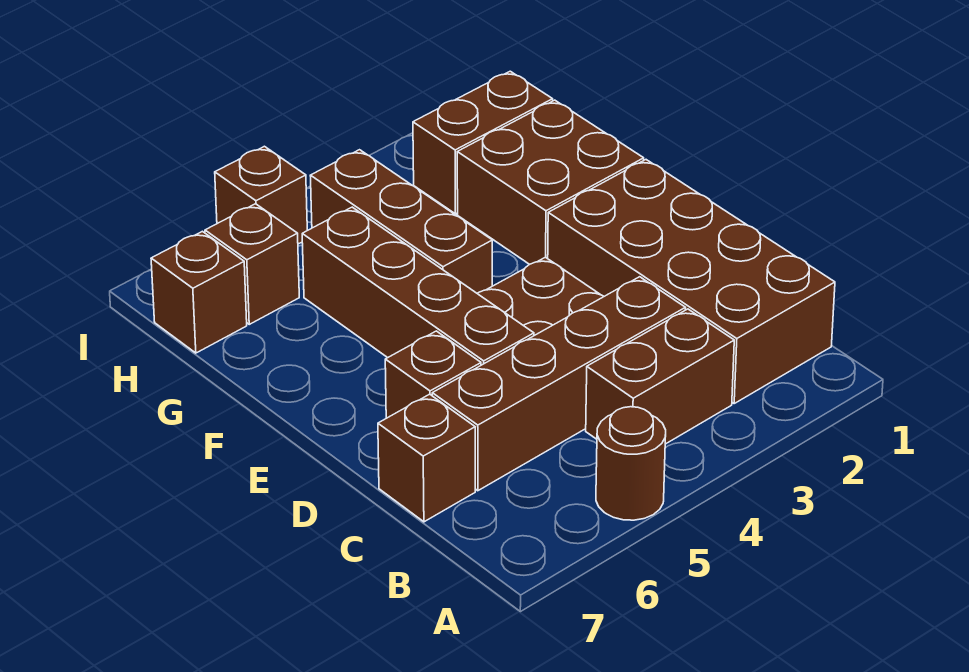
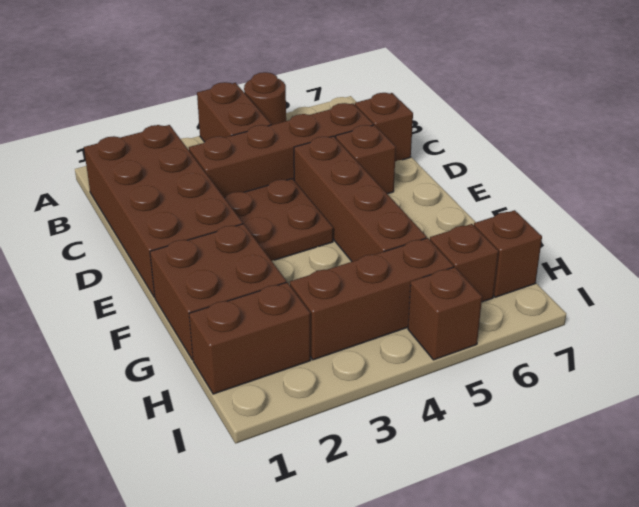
brown 1x2 brick [586,309,734,444] -> brown 1x2 brick turned to [197,82,271,142]
brown 1x3 brick [310,150,492,293] -> brown 1x3 brick turned to [290,238,453,360]

